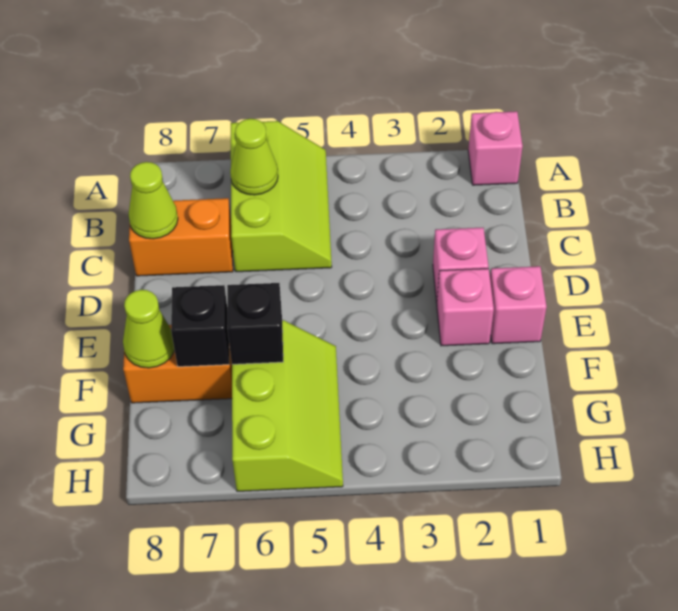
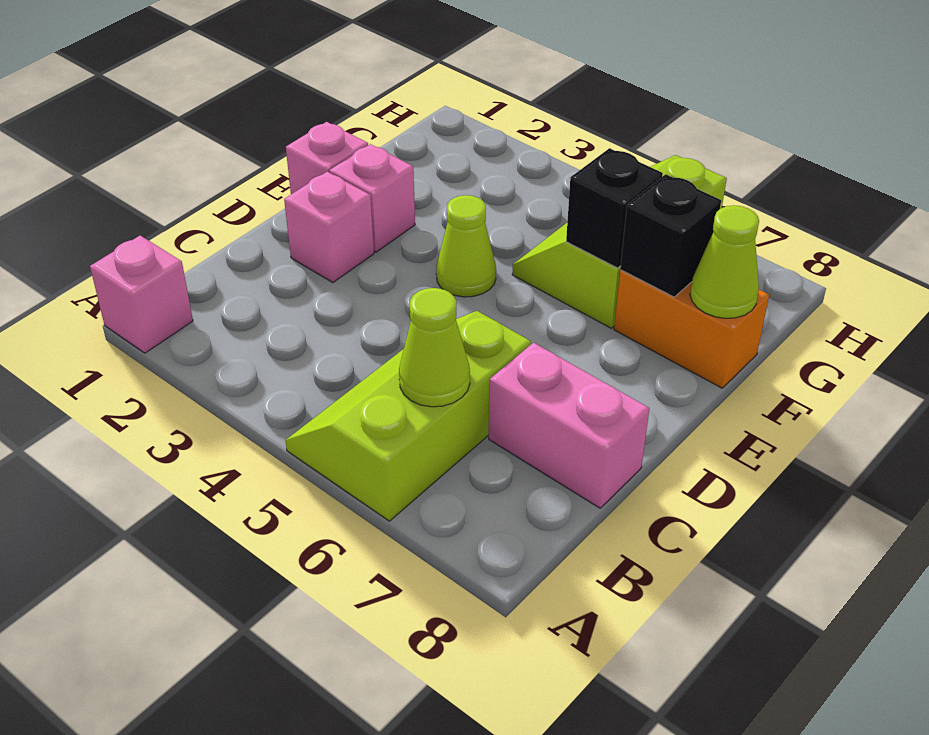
orange 1x2 brick [129,198,233,276] -> pink 1x2 brick [489,343,649,508]
lime 1x1 cone [129,162,178,239] -> lime 1x1 cone moved to [436,195,496,297]

